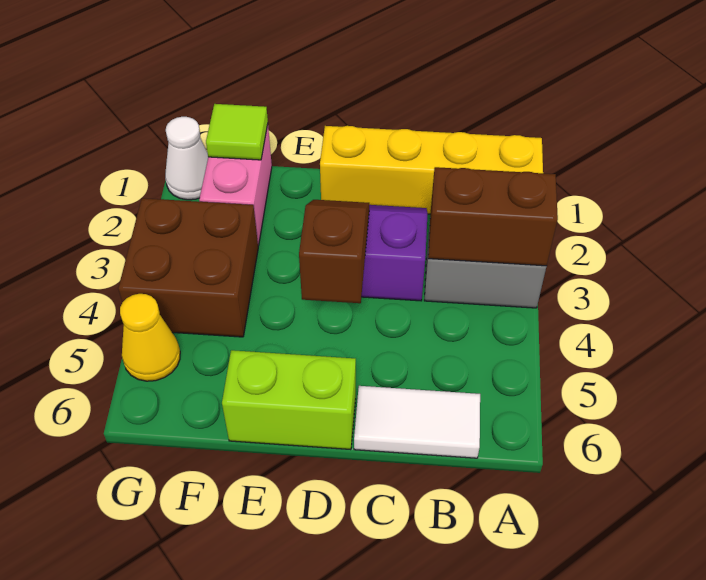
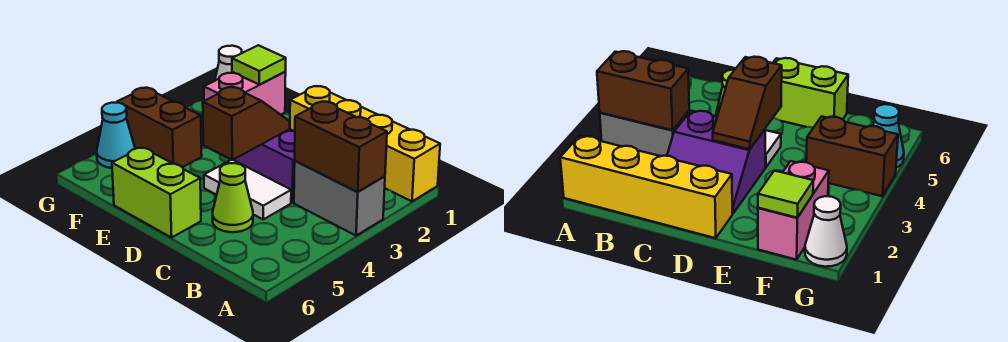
white 1x2 tile [354,386,480,458] -> white 1x2 tile moved to [204,160,291,219]
none -> lime 1x1 cone [213,163,253,232]
brown 2x2 brick [118,198,258,337] -> brown 1x2 brick [117,88,202,167]
yellow 1x1 cone [120,294,180,381] -> cyan 1x1 cone [97,103,135,168]

